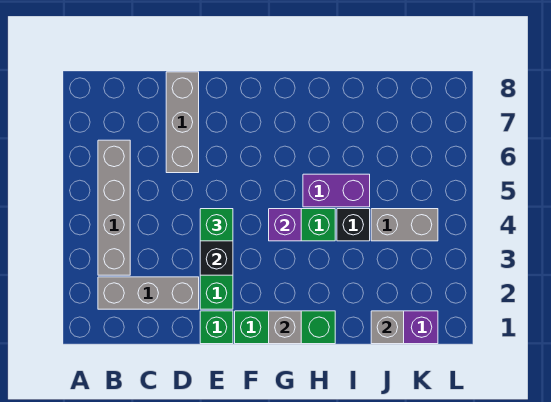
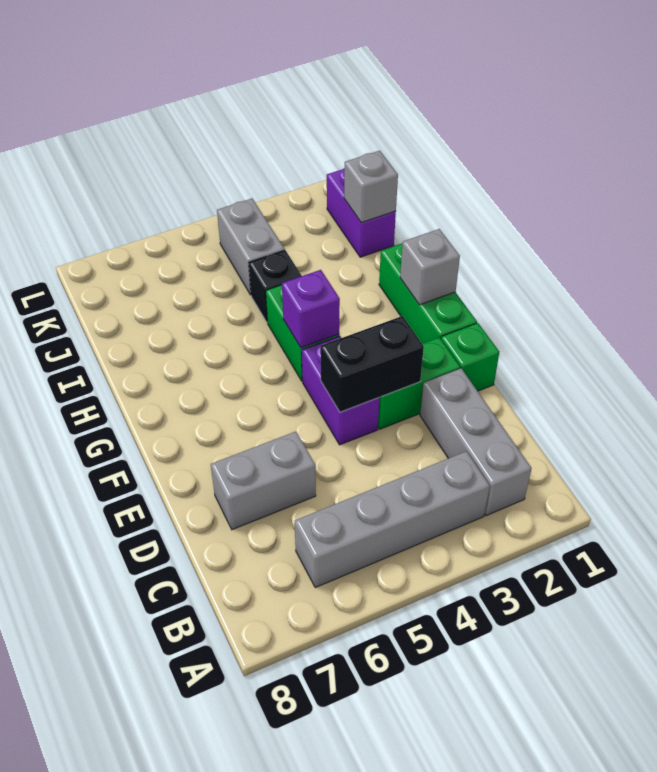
grey 1x3 brick [166,72,199,173] -> grey 1x2 brick [211,431,316,530]
green 1x1 brick [200,209,233,241] -> none
purple 1x2 brick [303,174,370,207] -> purple 1x2 brick moved to [302,336,379,445]

